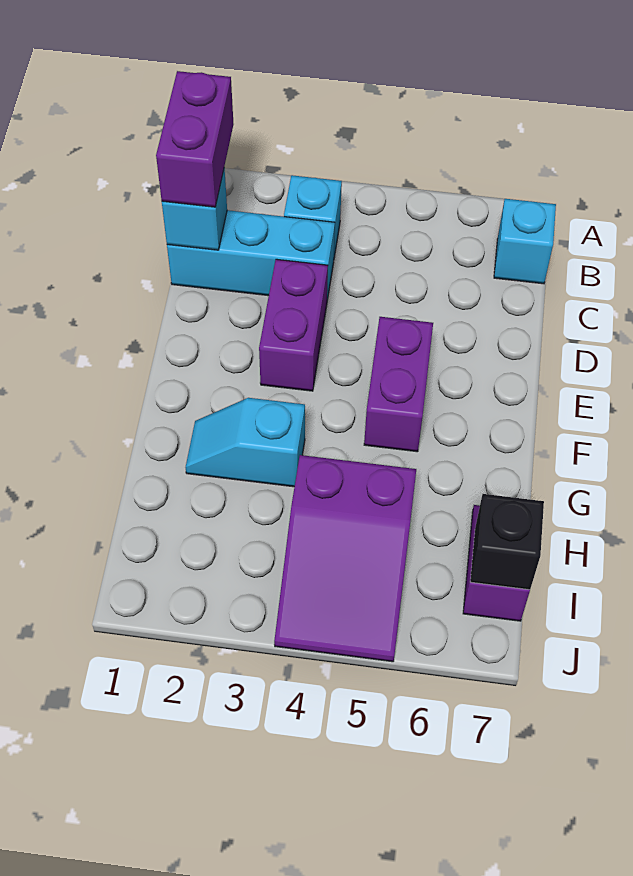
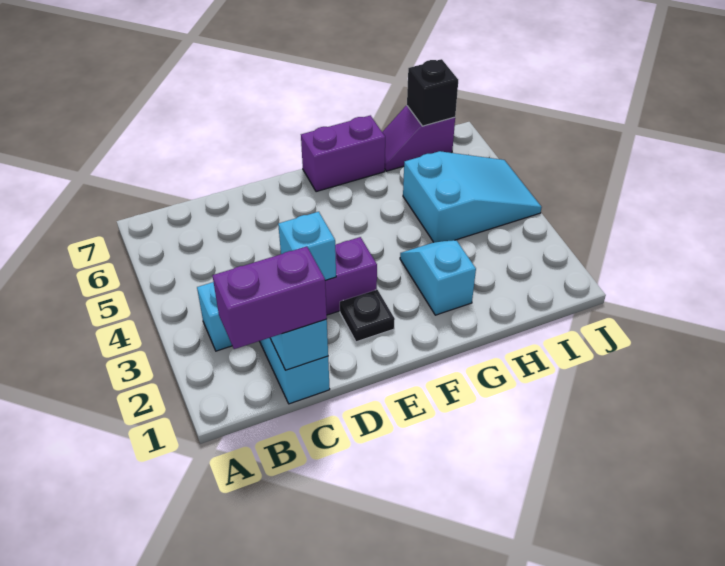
cyan 1x1 brick [494,199,556,284] -> cyan 1x1 brick moved to [278,212,336,280]
none -> black 1x1 plate [340,290,395,342]
purple 1x2 brick [364,317,433,452] -> purple 1x2 brick moved to [301,115,385,192]
cyan 1x2 slope [185,398,305,487] -> cyan 1x2 slope turned to [400,240,476,315]
purple 2x3 slope [274,455,416,662] -> cyan 2x3 slope [403,151,542,242]

